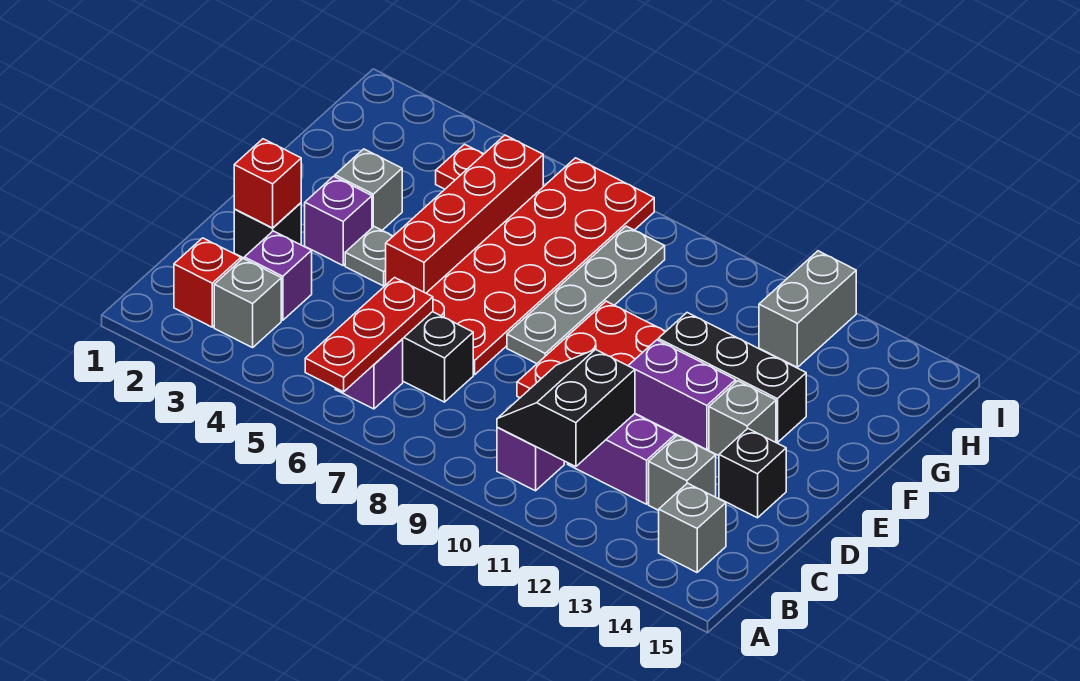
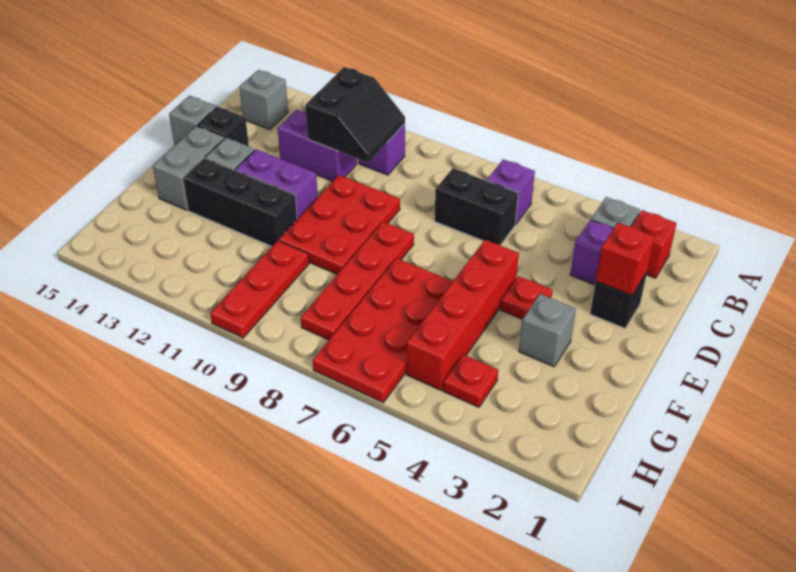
red 1x3 plate [305,278,433,392] -> red 1x3 plate moved to [210,241,309,338]
grey 1x1 brick [649,435,716,511] -> grey 1x1 brick moved to [169,96,217,145]
red 2x6 plate [426,158,654,375] -> red 2x4 plate [313,258,453,402]
purple 1x1 brick [305,176,372,265] -> none
grey 1x1 plate [345,227,393,286] -> red 1x1 plate [501,276,552,319]
grey 1x4 plate [507,226,665,364] -> red 1x4 plate [301,222,414,340]
grey 1x2 brick [759,251,856,367] -> grey 1x2 brick moved to [153,126,225,210]

